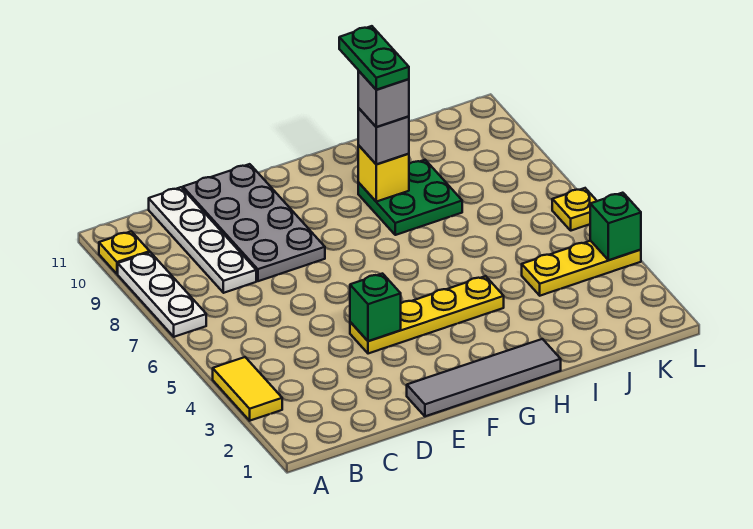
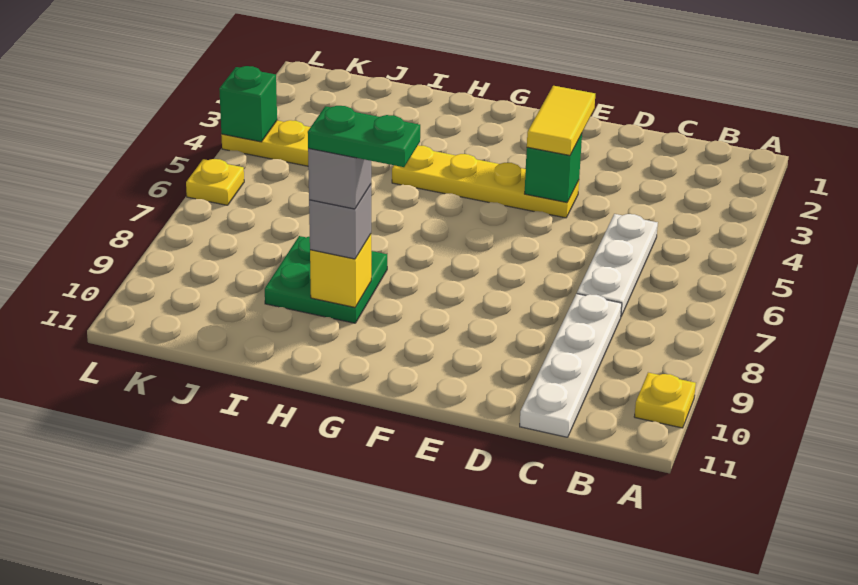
yellow 1x2 tile [213,357,282,421] -> yellow 1x2 tile moved to [527,86,595,155]
white 1x3 plate [118,252,206,337] -> white 1x3 plate moved to [577,214,658,316]
grey 2x4 plate [183,164,325,281] -> none
grey 1x4 tile [407,339,561,416] -> none
green 1x2 plate [339,26,409,90] -> green 1x2 plate turned to [308,106,420,167]

